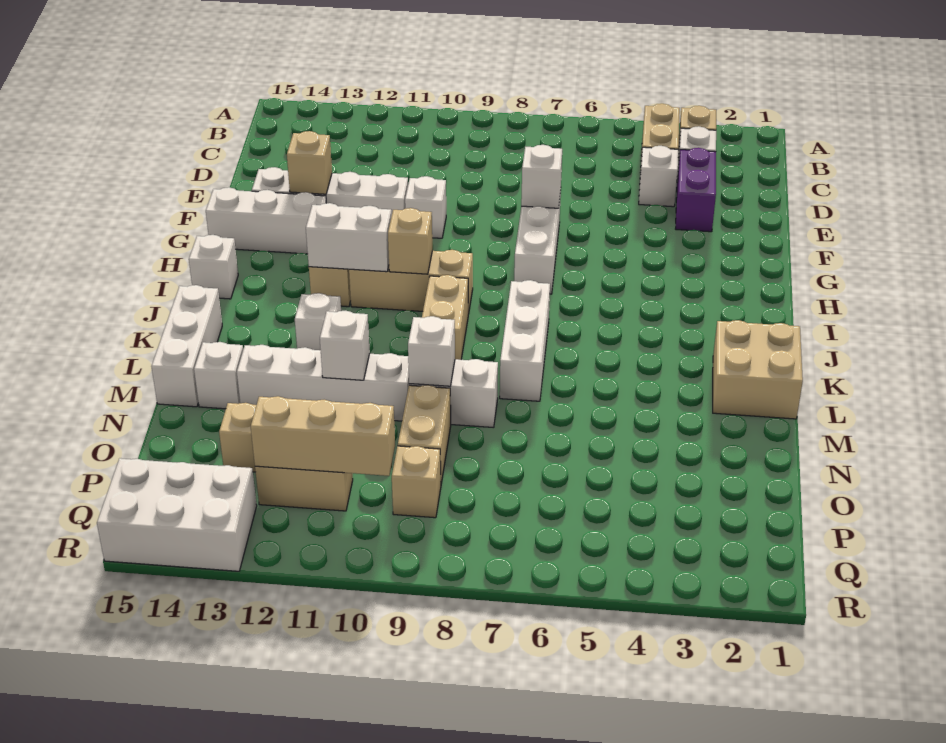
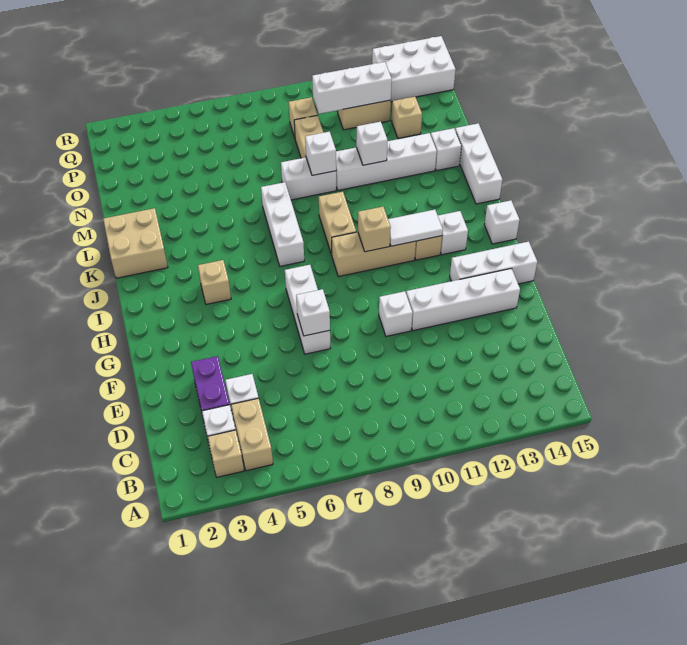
tan 1x1 brick [287,131,332,194] -> tan 1x1 brick moved to [198,260,231,305]
white 1x2 brick [306,203,391,272] -> white 1x2 tile [388,210,443,246]
white 1x1 brick [295,293,341,350] -> white 1x1 brick moved to [438,211,468,255]
tan 1x3 brick [251,396,395,476] -> white 1x3 brick [312,62,392,114]

